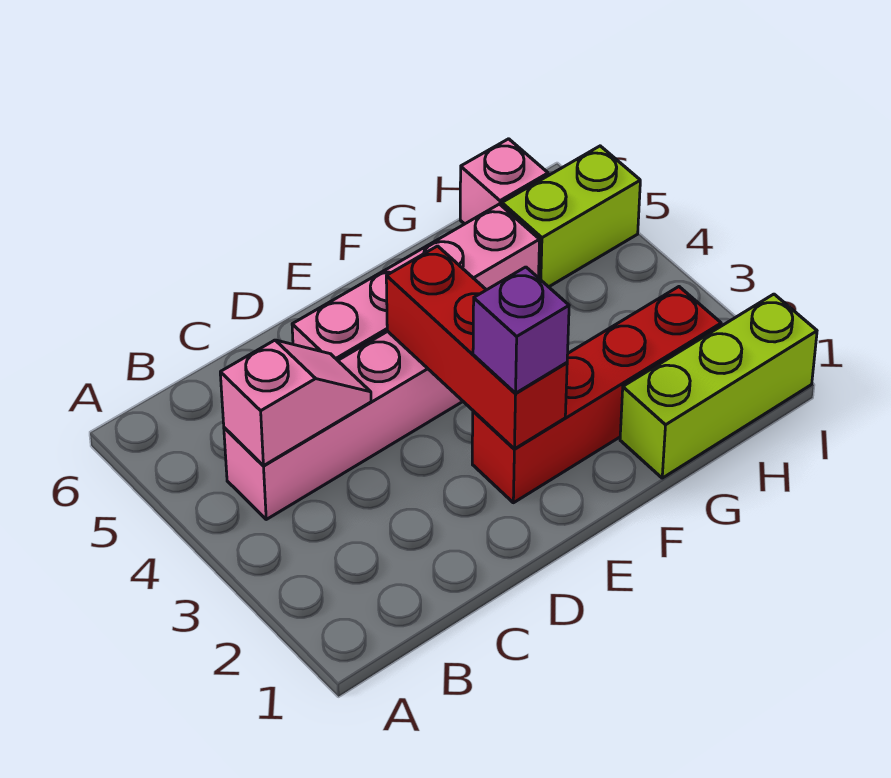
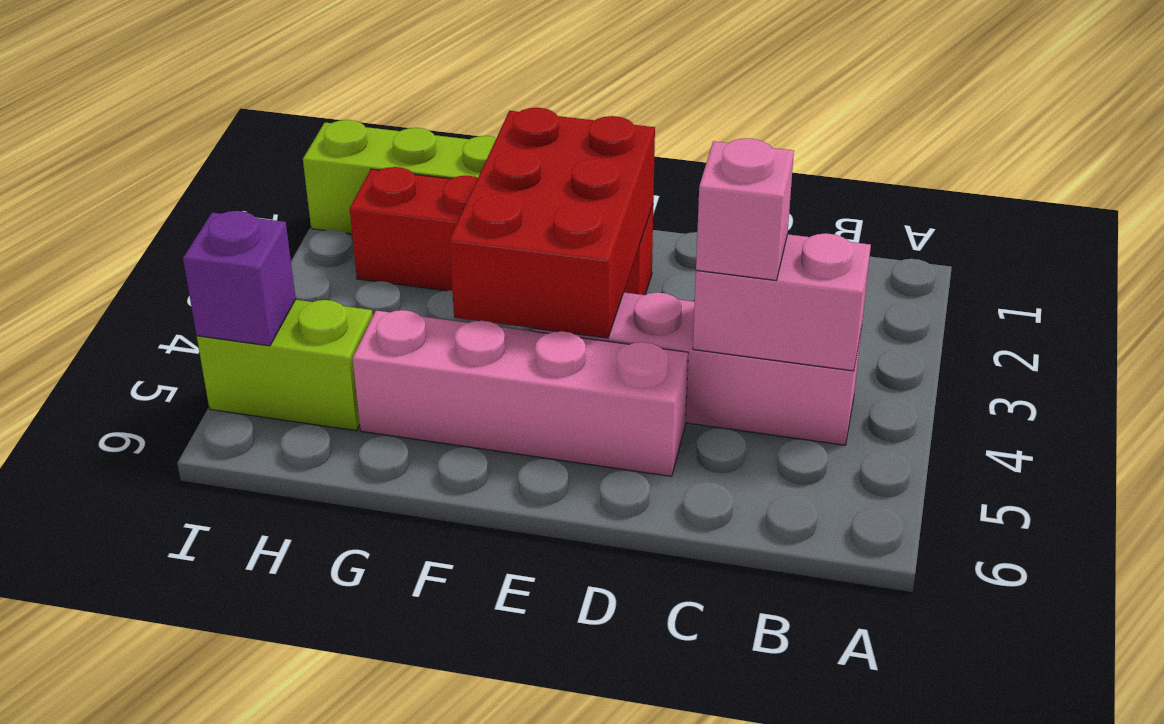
pink 1x2 slope [220,340,371,466] -> pink 1x2 brick [693,233,871,371]
red 1x3 brick [386,246,567,449] -> red 2x3 brick [449,108,655,338]
purple 1x1 brick [473,267,569,393] -> purple 1x1 brick moved to [183,211,296,346]
pink 1x1 brick [460,139,548,224] -> pink 1x1 brick moved to [696,138,794,280]

